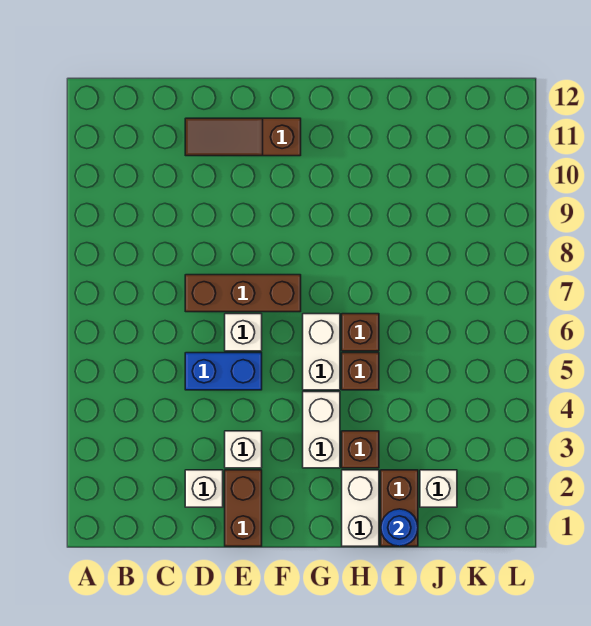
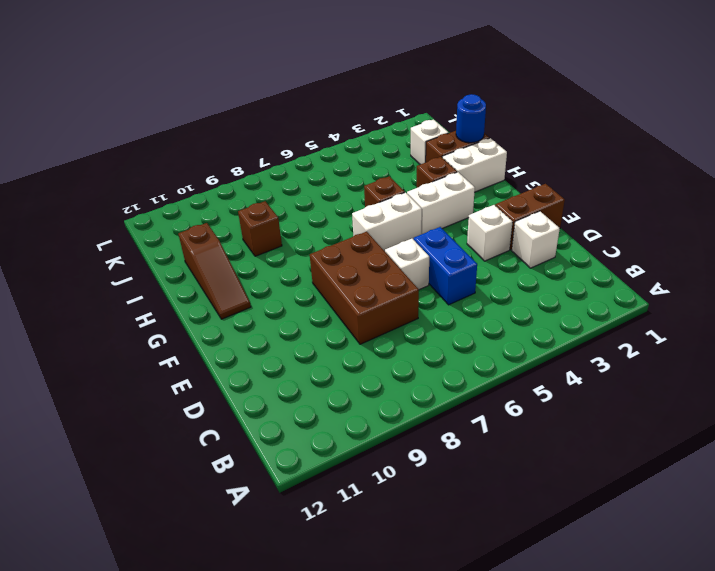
brown 1x3 brick [185,275,301,312] -> brown 2x3 brick [310,232,419,344]
brown 1x3 slope [185,118,301,156] -> brown 1x3 slope moved to [178,223,251,319]
brown 1x1 brick [342,314,379,351] -> brown 1x1 brick moved to [238,201,282,256]

